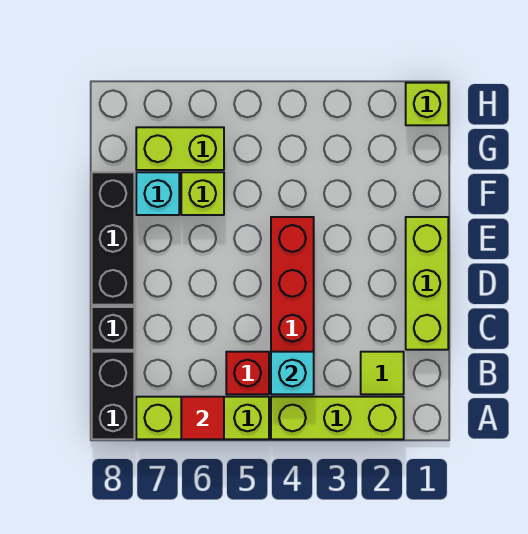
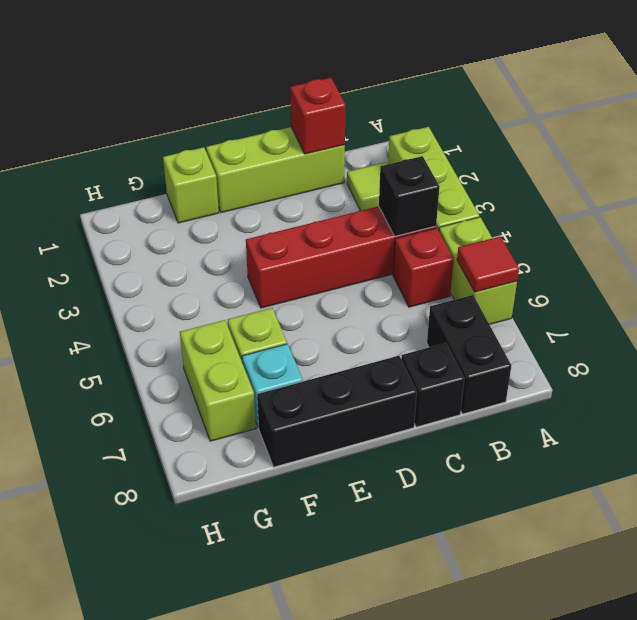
lime 1x3 brick [136,397,269,439] -> lime 1x2 brick [439,217,517,324]
black 1x2 brick [92,352,134,439] -> black 1x2 brick turned to [427,295,511,414]
cyan 1x1 brick [271,352,314,394] -> black 1x1 brick [379,156,440,236]
none -> red 1x1 brick [290,78,346,154]
lime 1x1 brick [406,83,448,125] -> lime 1x1 brick moved to [163,147,219,223]

